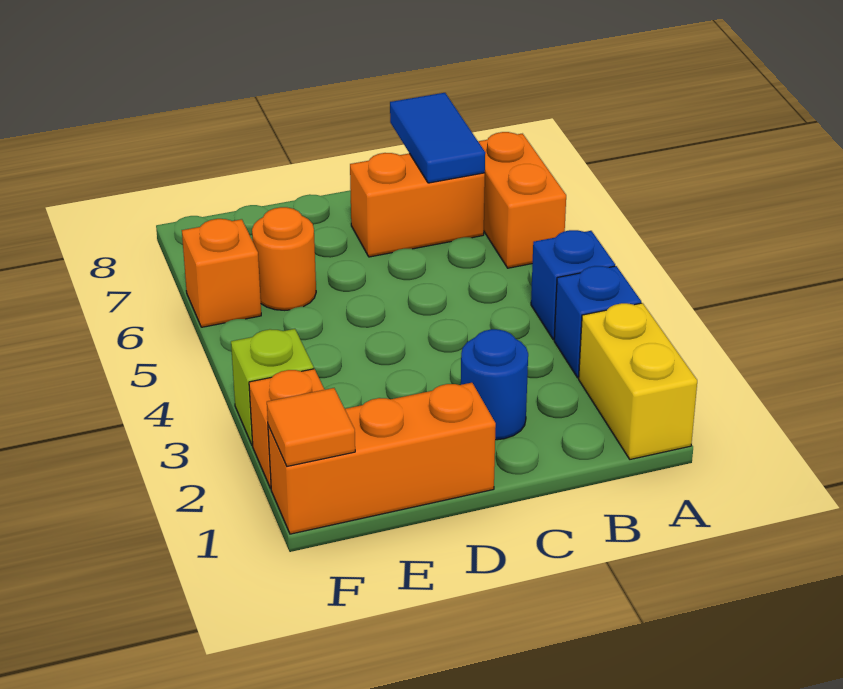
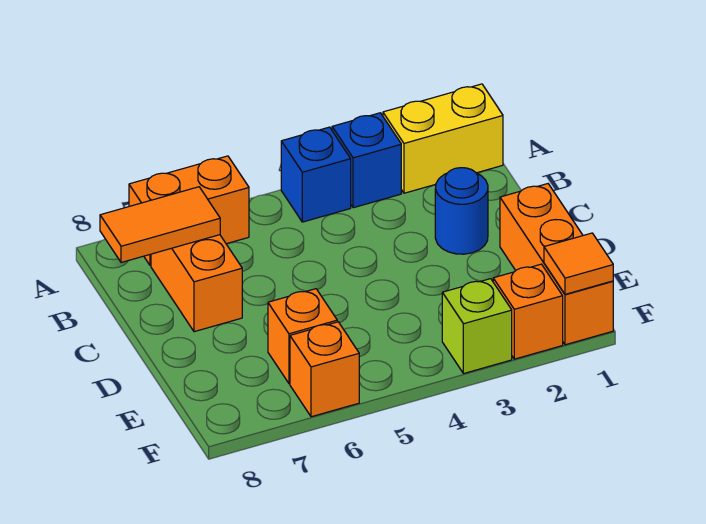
blue 1x2 tile [390,93,485,183] -> orange 1x2 tile [100,187,220,263]
orange 1x1 round brick [252,207,316,310] -> orange 1x1 brick [268,289,337,384]

